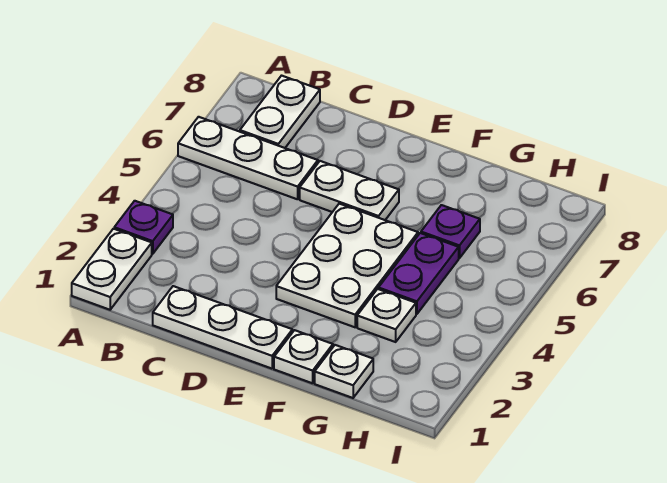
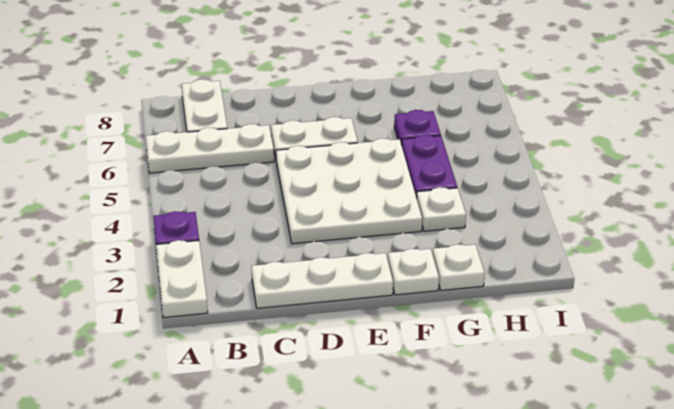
white 2x3 plate [276,204,418,327] -> white 3x3 plate [276,138,422,244]

